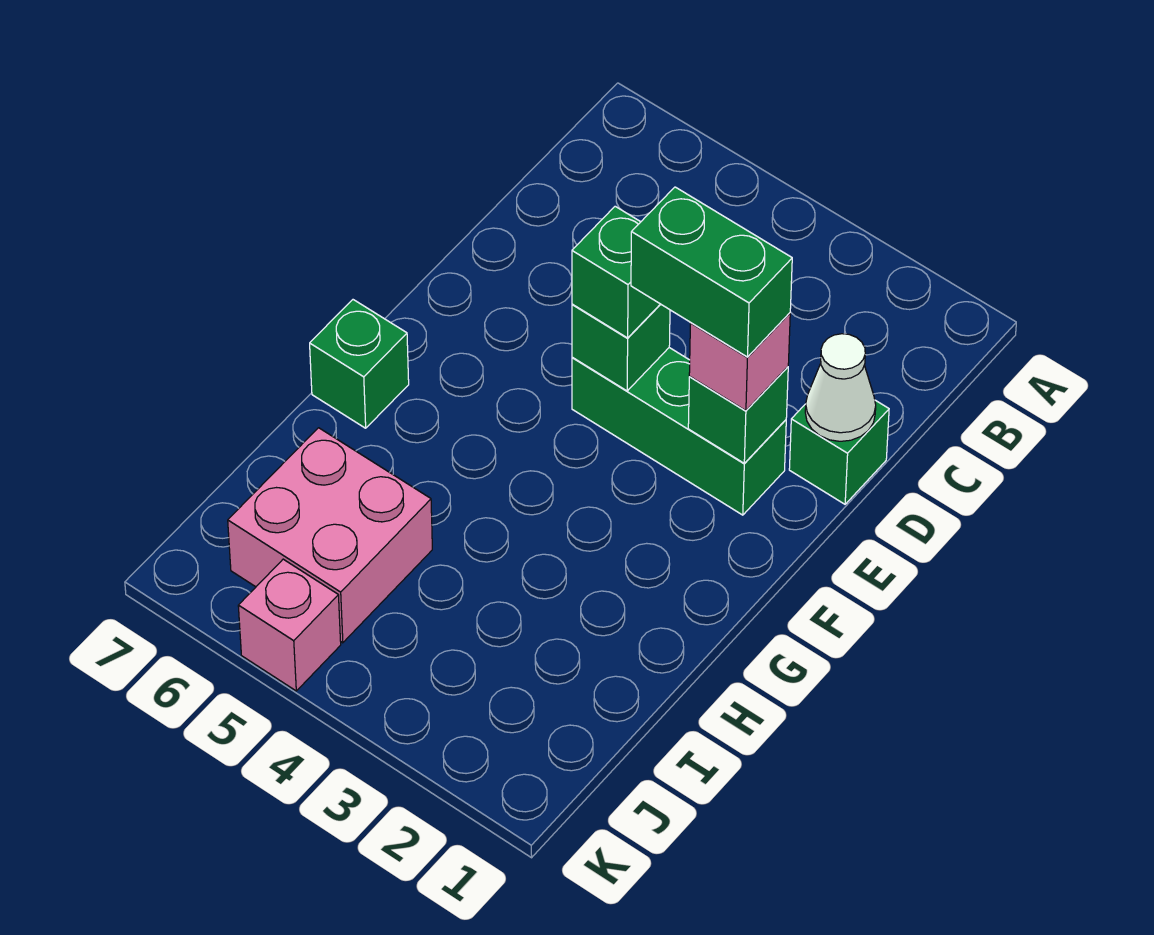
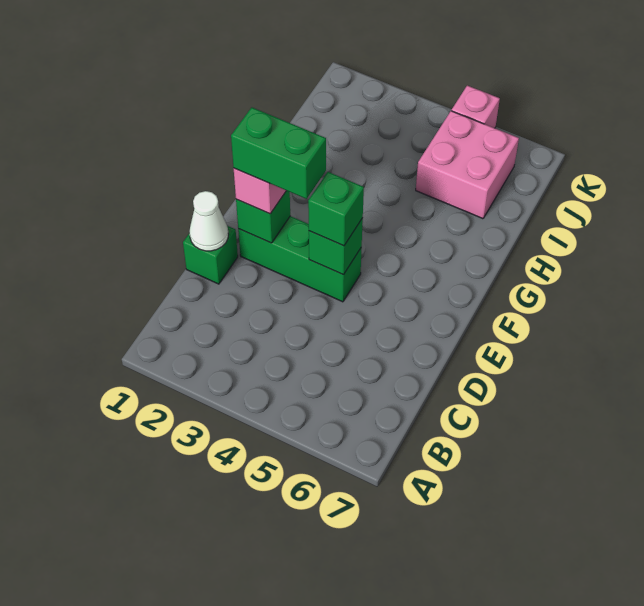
green 1x1 brick [310,300,409,428] -> none

